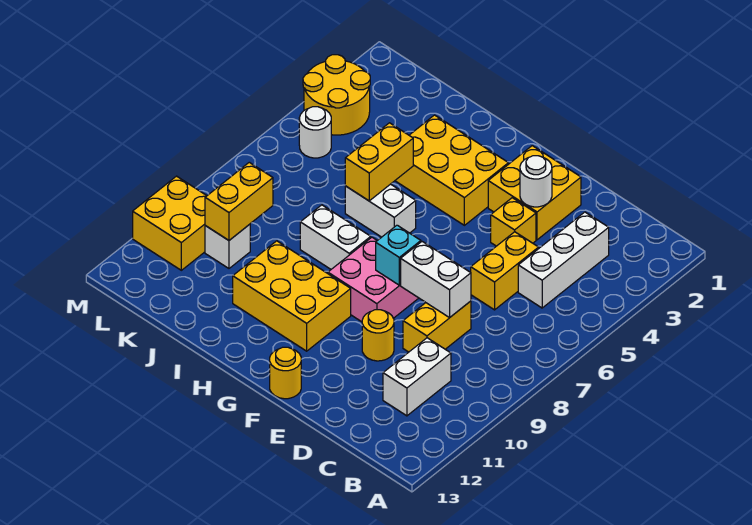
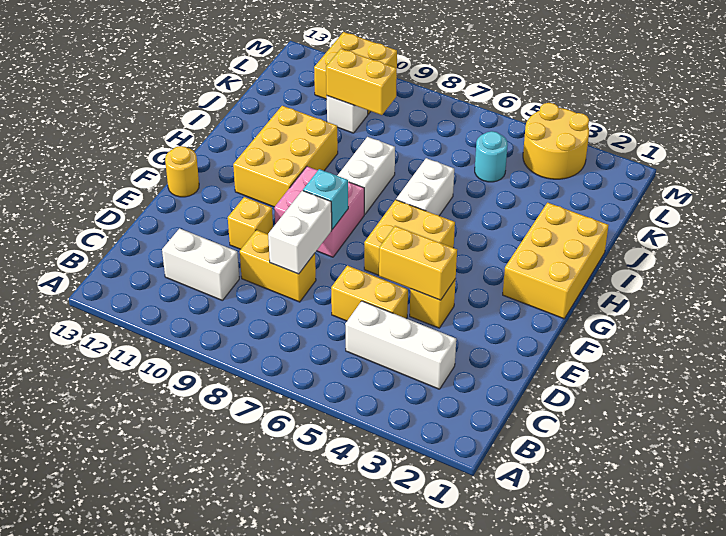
yellow 2x2 brick [488,146,581,240] -> yellow 2x2 brick moved to [364,200,455,275]
white 1x1 round brick [520,156,552,207] -> none
yellow 1x1 round brick [362,310,394,361] -> yellow 1x1 brick [228,197,273,249]
yellow 2x3 brick [395,115,508,225] -> yellow 2x3 brick moved to [503,203,609,319]
yellow 1x2 brick [345,123,413,201] -> yellow 1x2 brick moved to [379,226,457,300]
none -> cyan 1x1 round brick [475,131,508,182]
white 1x1 round brick [299,107,331,158] -> none

